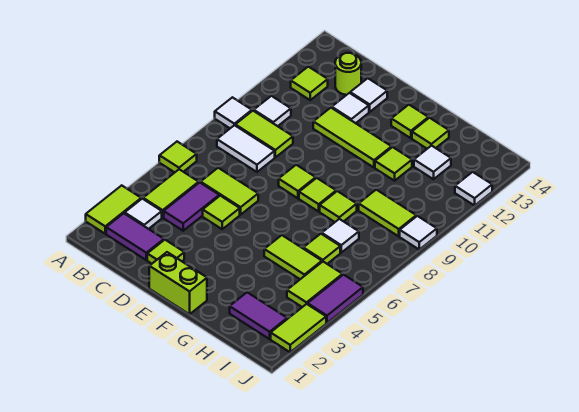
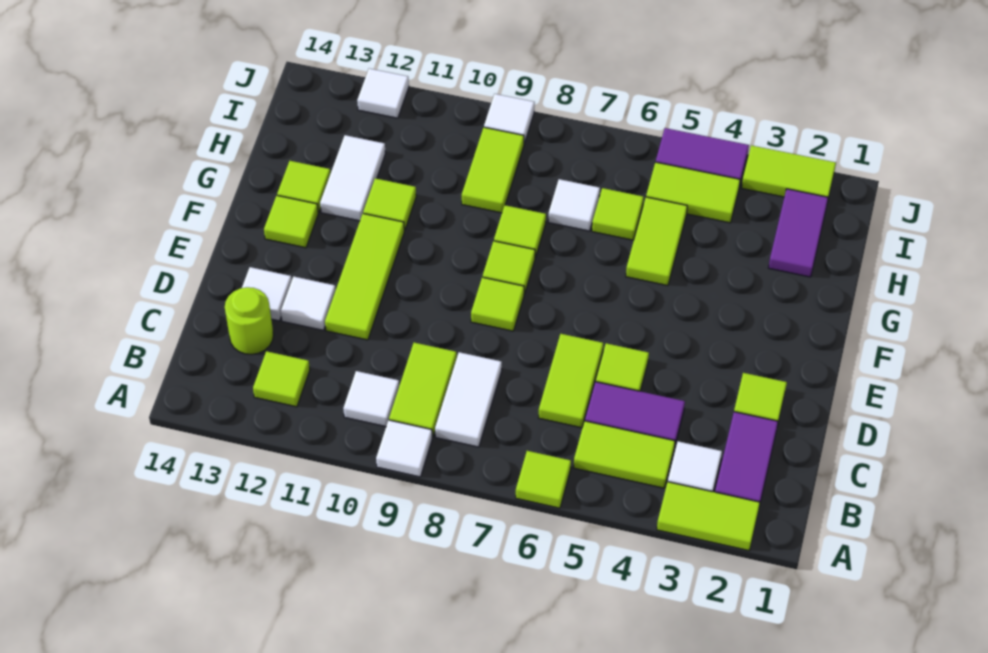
lime 1x2 brick [149,252,207,314] -> none
white 1x1 tile [414,146,451,179] -> white 1x2 tile [320,135,386,221]

